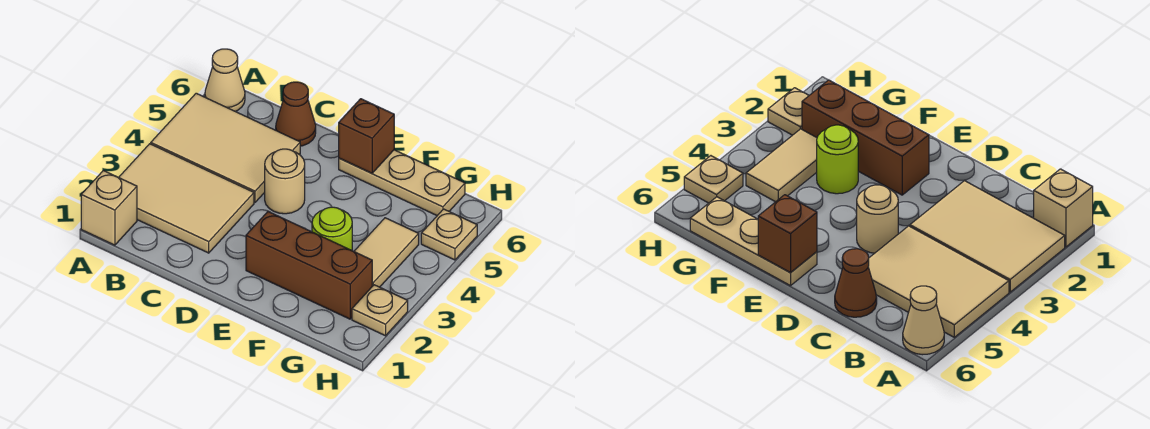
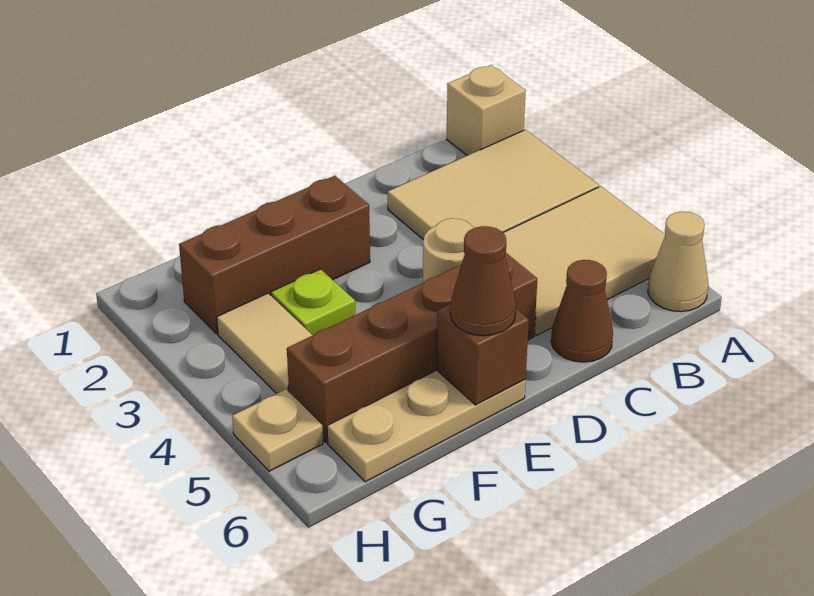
none -> brown 1x4 brick [287,253,537,442]
none -> brown 1x1 cone [450,226,516,336]
lime 1x1 round brick [312,207,352,251] -> lime 1x1 plate [271,269,355,335]
tan 1x1 plate [352,285,408,336] -> none

